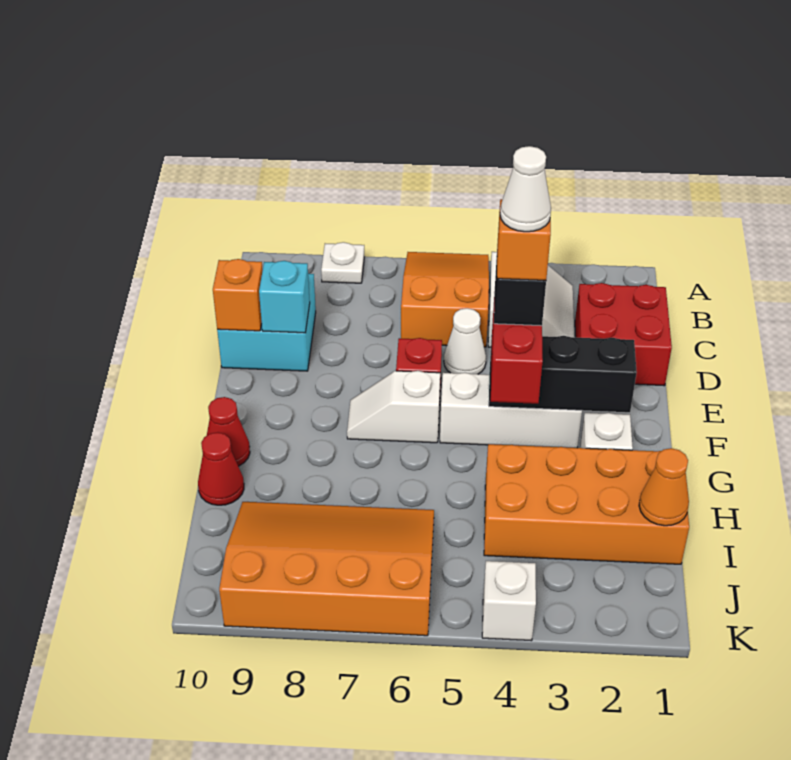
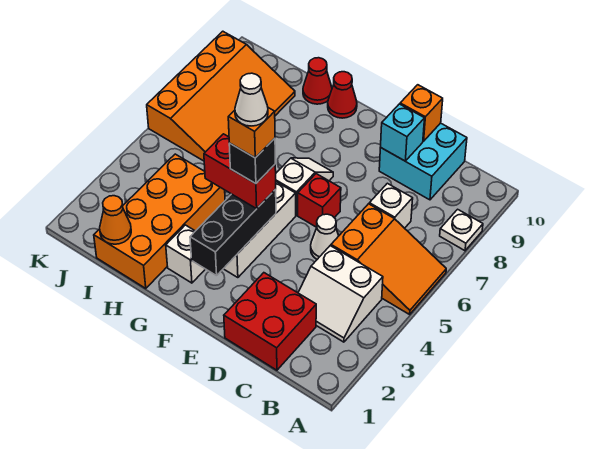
white 1x1 brick [482,561,536,641] -> white 1x1 brick moved to [369,183,413,228]

